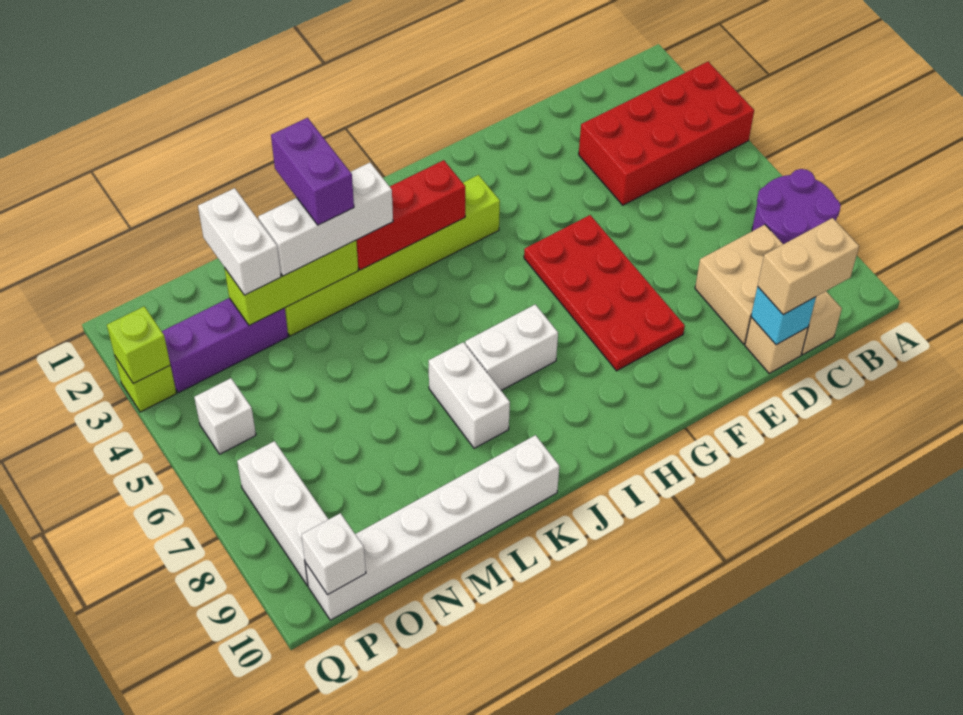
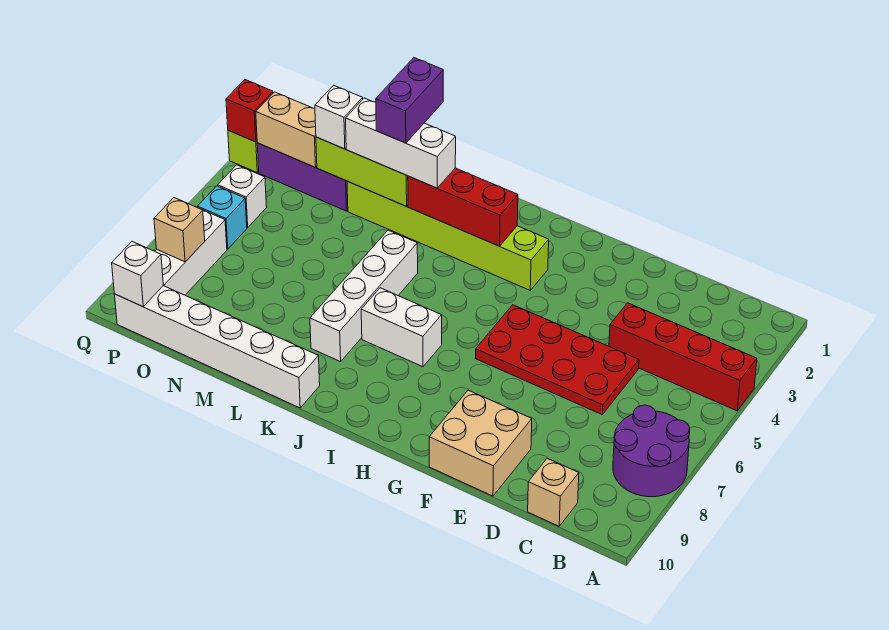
red 2x4 brick [579,62,754,205] -> red 1x4 brick [609,303,757,411]
tan 2x2 brick [695,225,783,344] -> tan 2x2 brick moved to [429,390,532,496]
tan 1x2 brick [758,218,859,315] -> tan 1x2 brick moved to [256,92,317,167]
tan 1x1 brick [745,317,808,373] -> tan 1x1 brick moved to [154,198,205,262]
cyan 1x1 brick [751,287,816,345] -> cyan 1x1 brick moved to [198,186,247,249]
red 2x4 plate [524,215,685,371] -> red 2x4 plate turned to [476,305,639,414]
white 1x2 brick [429,342,510,448] -> white 1x4 brick [310,230,418,362]
white 1x2 brick [198,188,281,295] -> white 1x1 brick [315,85,363,149]
lime 1x1 brick [107,306,170,384] -> red 1x1 brick [226,80,273,142]

